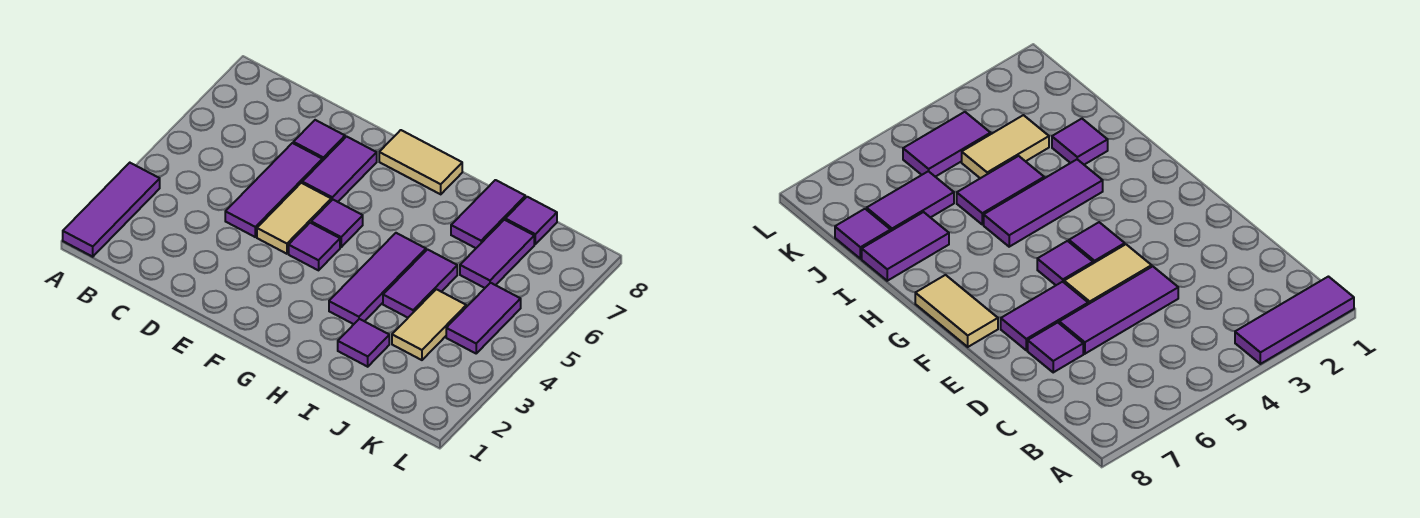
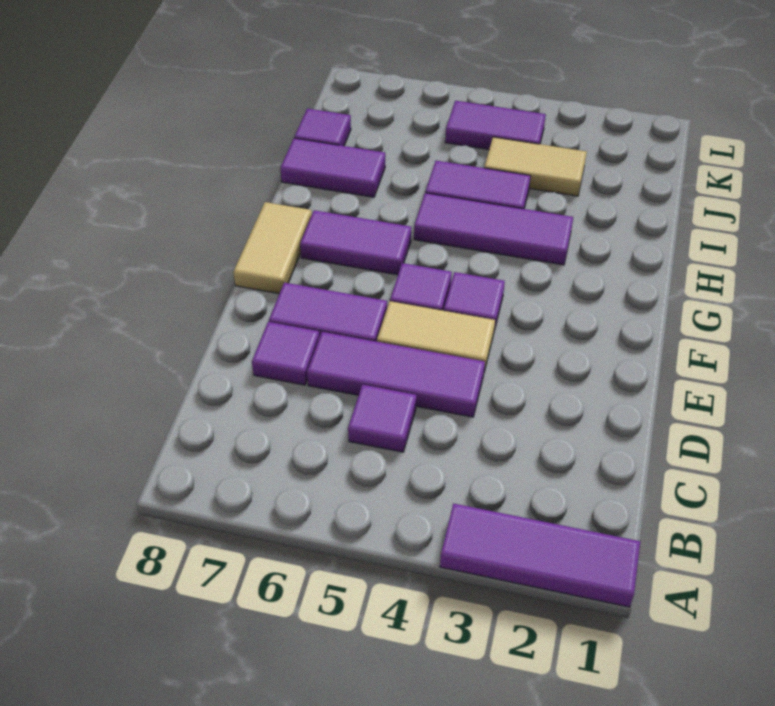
purple 1x1 tile [338,319,389,367] -> purple 1x1 tile moved to [348,385,416,452]
purple 1x2 tile [460,220,534,288] -> purple 1x2 tile moved to [300,210,411,275]

